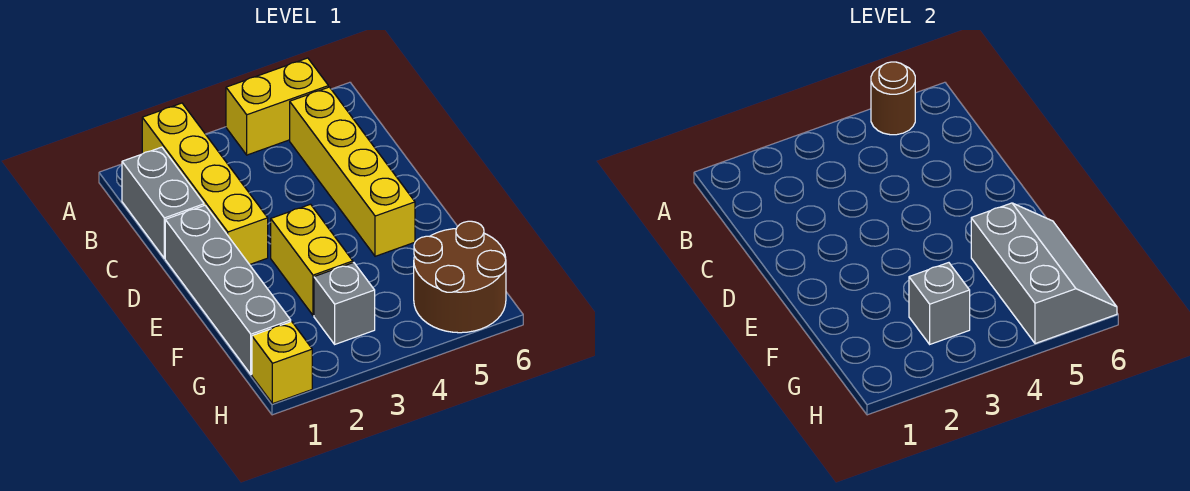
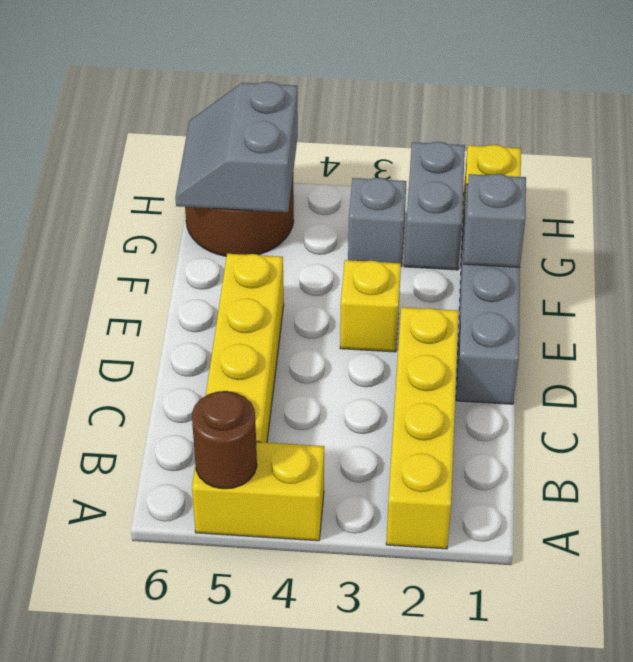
grey 1x2 brick [122,147,204,258] -> grey 1x2 brick moved to [404,142,465,270]
yellow 1x2 brick [271,204,353,315] -> yellow 1x1 brick [340,260,401,352]
grey 2x3 slope [971,203,1117,344] -> grey 2x2 slope [175,82,298,212]
grey 1x1 brick [909,263,970,344] -> grey 1x1 brick moved to [463,174,526,267]

